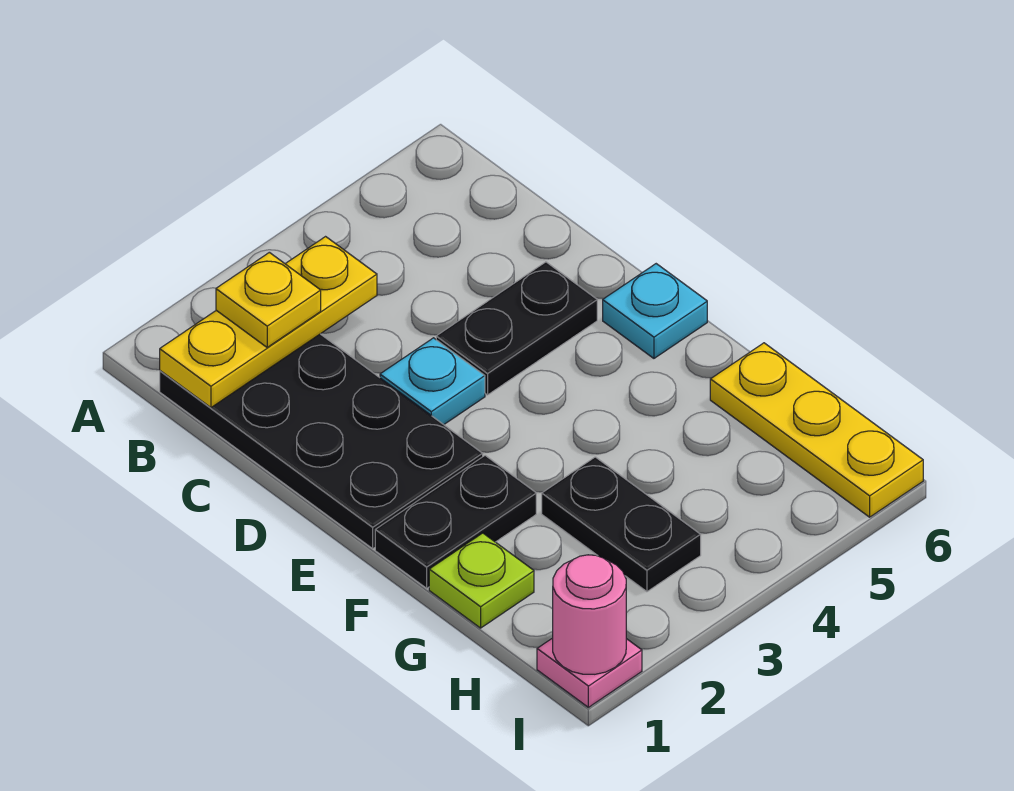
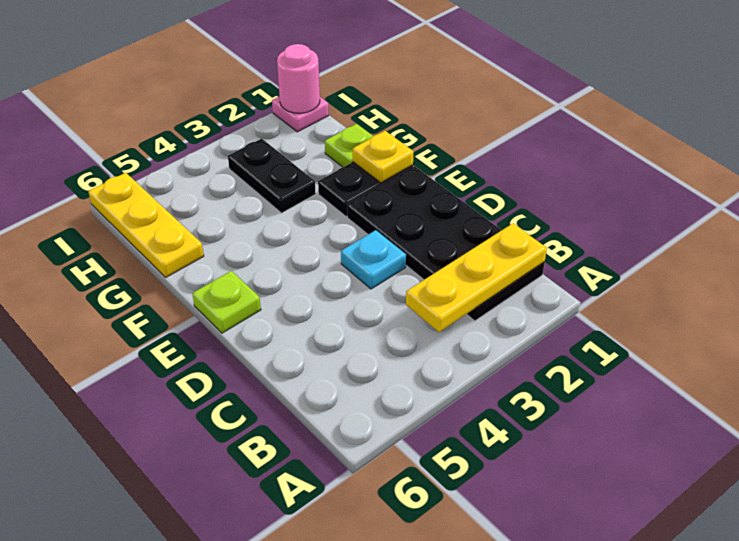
yellow 1x1 plate [216,252,321,347] -> yellow 1x1 plate moved to [353,131,414,183]
black 1x2 plate [436,262,597,395] -> none
cyan 1x1 plate [603,264,707,358] -> lime 1x1 plate [192,271,261,333]

